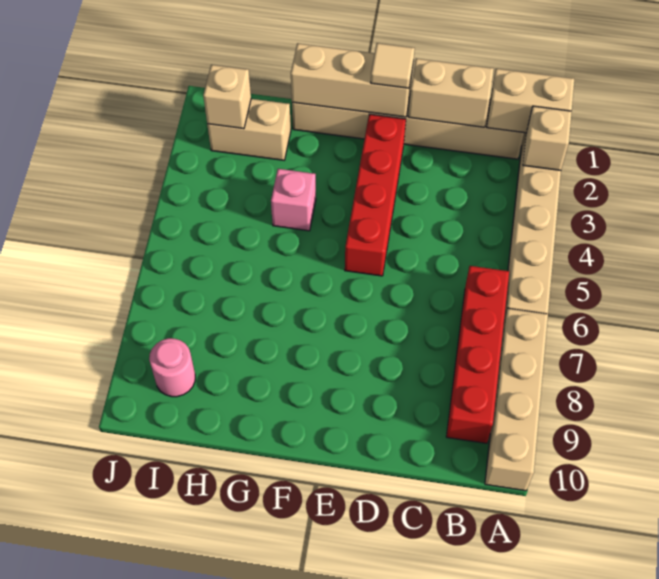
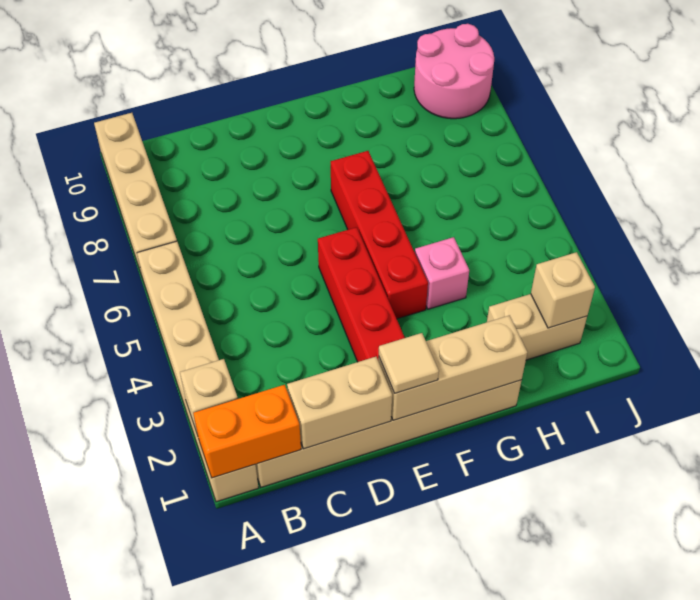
tan 1x2 brick [487,69,574,133] -> orange 1x2 brick [193,385,301,478]
red 1x4 brick [446,266,509,443] -> red 1x4 brick moved to [330,151,428,319]
pink 1x1 round brick [149,338,195,397] -> pink 2x2 round brick [414,24,494,119]

